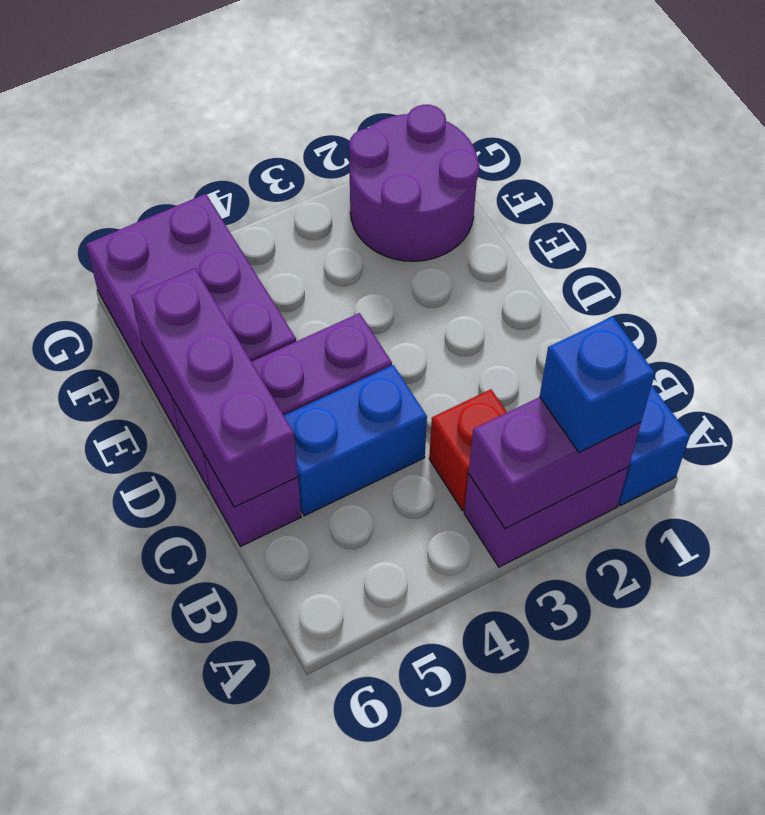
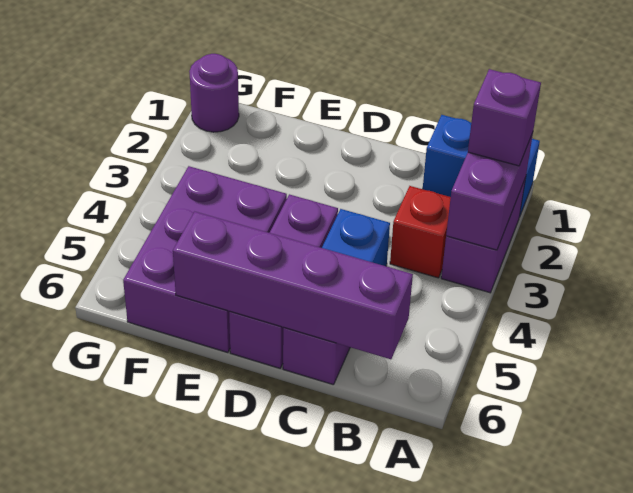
blue 1x1 brick [540,317,655,452] -> purple 1x1 brick [468,69,541,166]
purple 1x3 brick [132,269,298,507] -> purple 1x4 brick [173,212,413,359]
purple 2x3 brick [86,194,296,437] -> purple 2x3 brick turned to [123,166,287,352]
purple 2x2 round brick [349,105,479,261] -> purple 1x1 round brick [189,54,239,132]

